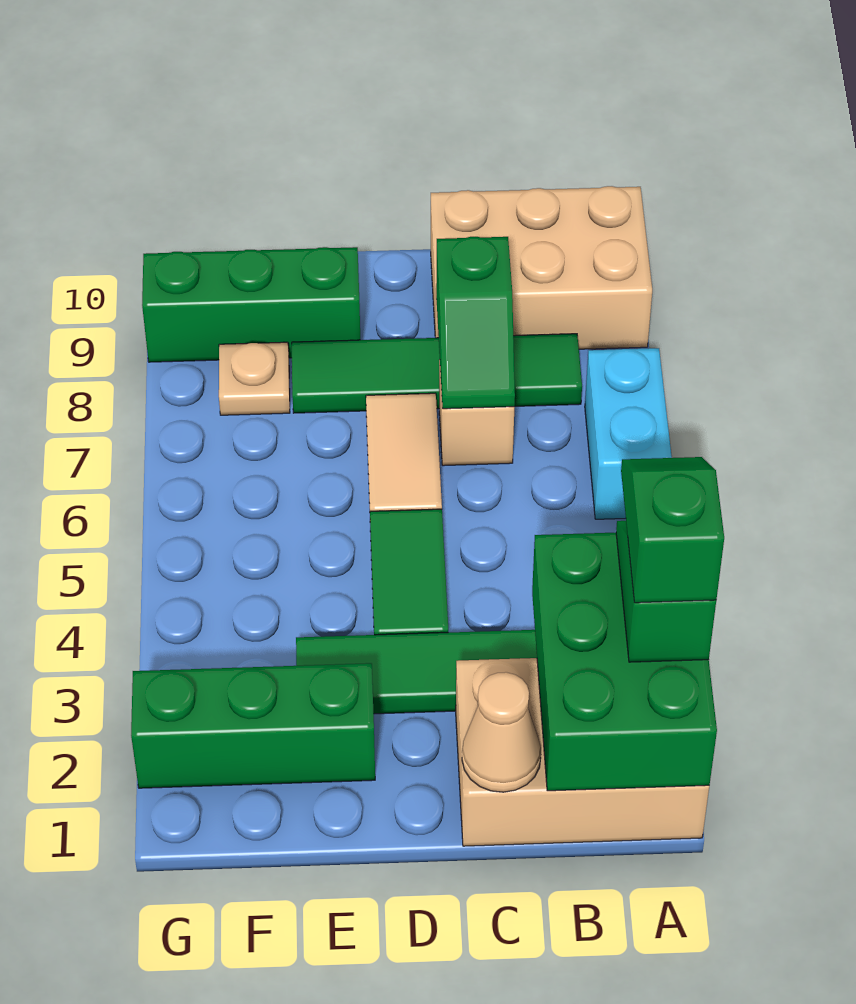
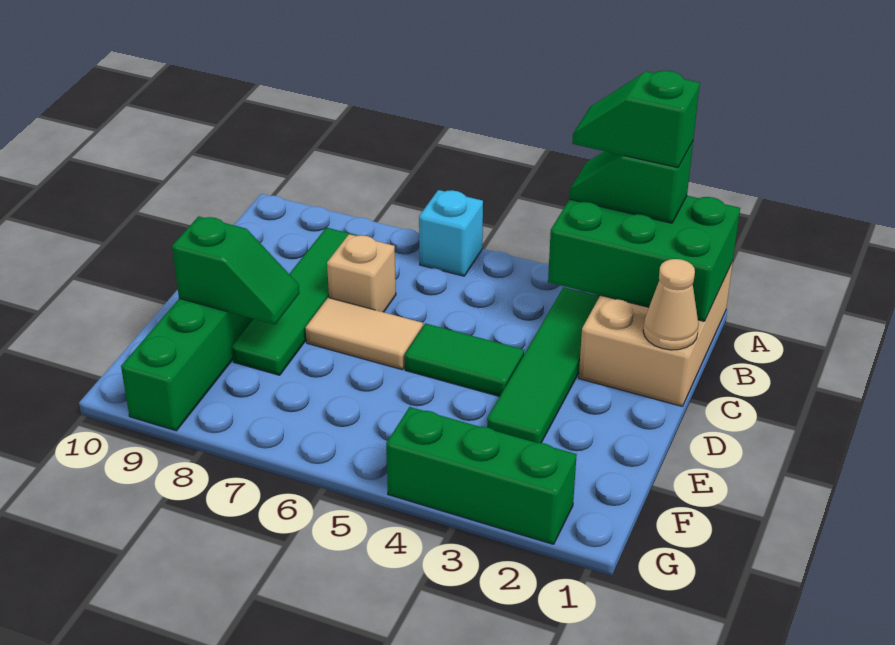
cyan 1x2 brick [585,348,672,519] -> cyan 1x1 brick [419,190,483,276]
tan 2x3 brick [431,186,652,349] -> none
green 1x2 slope [436,237,515,409] -> green 1x2 slope moved to [172,216,299,324]
green 1x3 brick [131,663,375,788] -> green 1x3 brick turned to [386,407,577,544]
tan 1x1 plate [219,342,290,415] -> none

